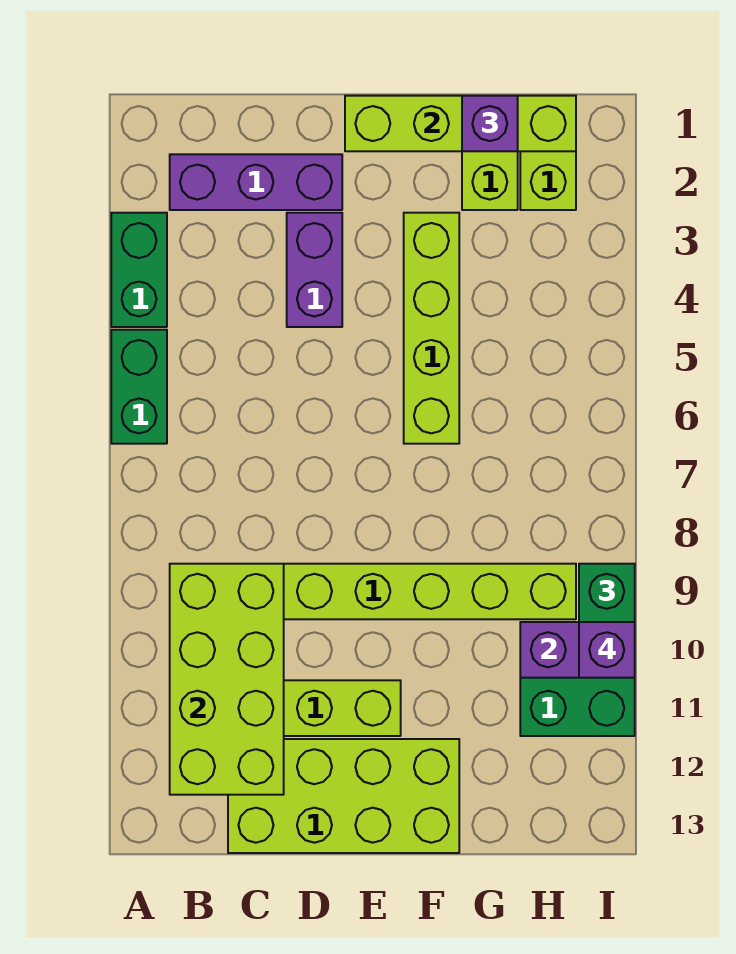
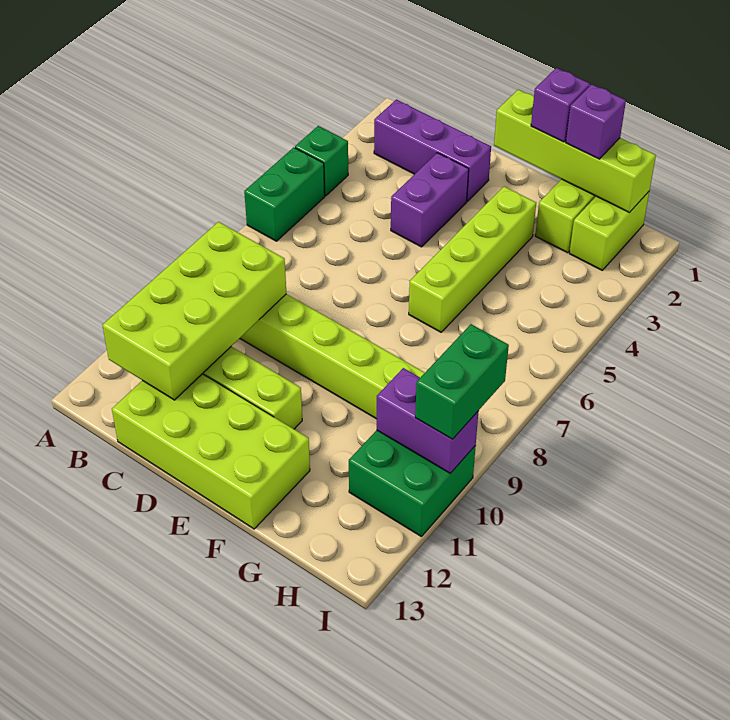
green 1x2 brick [111,213,167,327] -> green 1x1 brick [295,126,348,196]
purple 1x1 brick [579,622,635,678] -> purple 1x1 brick moved to [531,68,590,142]

